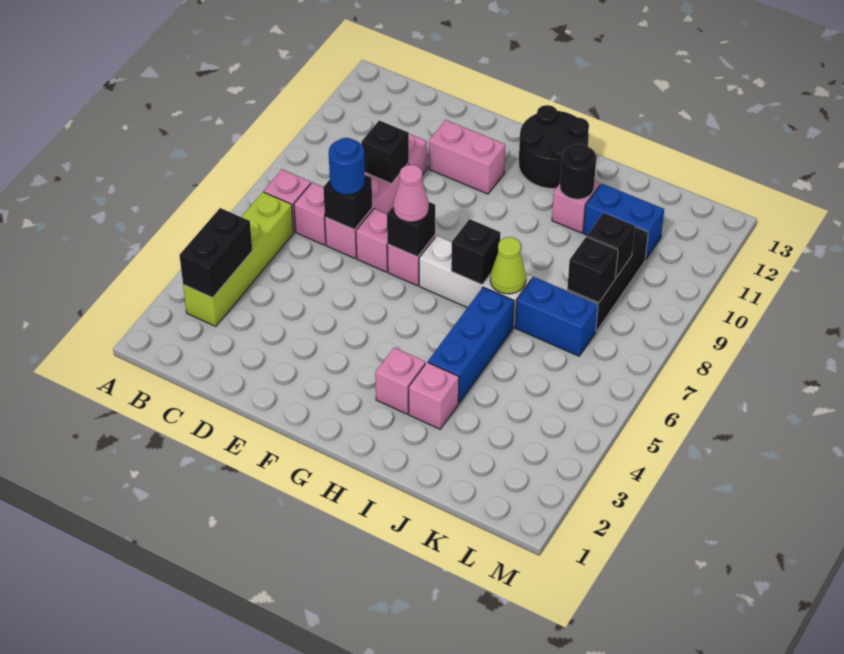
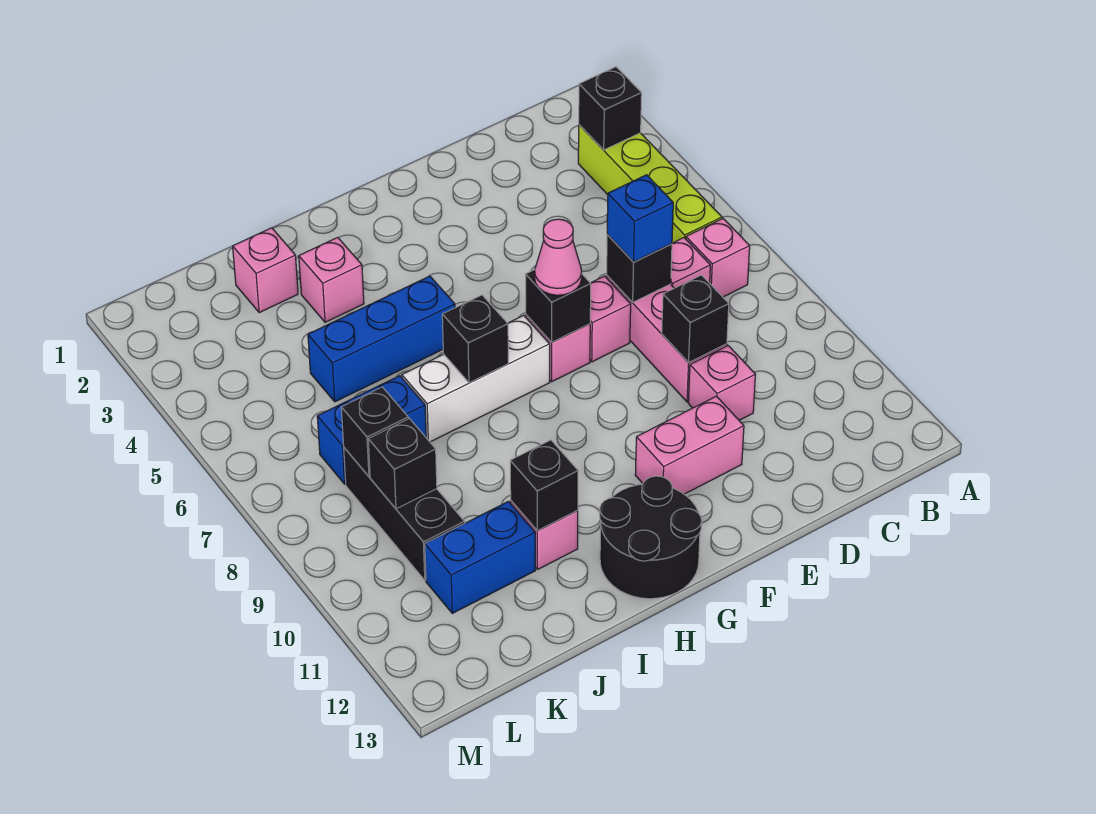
black 1x2 brick [179,208,252,298] -> black 1x1 brick [579,67,642,150]
blue 1x1 round brick [329,138,365,195] -> blue 1x1 brick [607,175,673,262]
pink 1x1 brick [375,348,425,414] -> pink 1x1 brick moved to [233,228,298,313]
blue 1x3 brick [428,287,514,403] -> blue 1x3 brick turned to [308,276,455,402]
lime 1x1 cone [490,237,526,294] -> none
black 1x1 round brick [560,144,596,199] -> black 1x1 brick [510,440,578,531]

